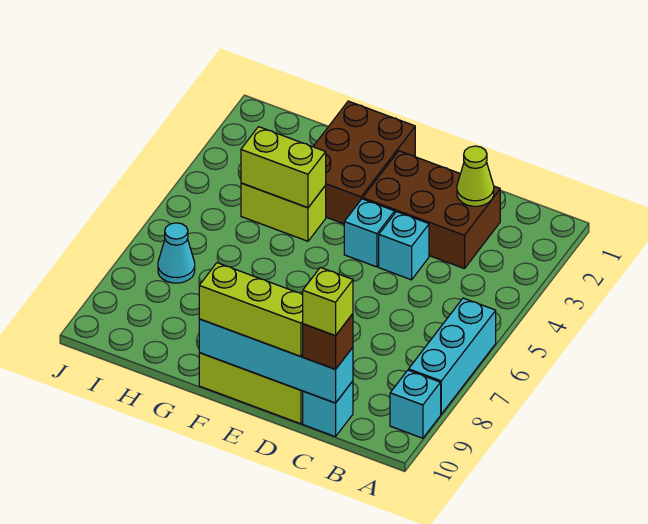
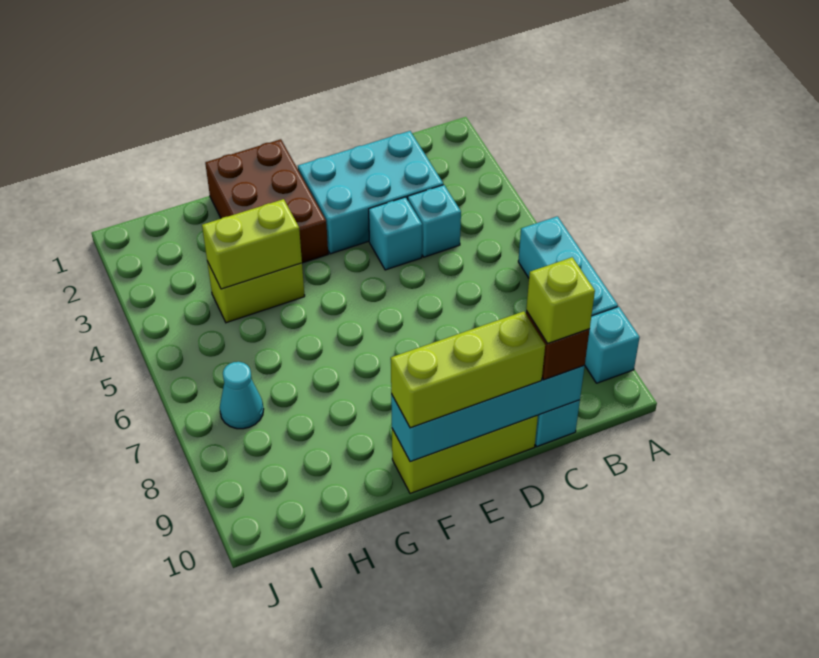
brown 2x3 brick [363,151,500,269] -> cyan 2x3 brick [298,131,443,254]
lime 1x1 cone [457,146,494,206] -> none
cyan 1x1 brick [344,199,395,267] -> cyan 1x1 brick moved to [408,185,461,257]

